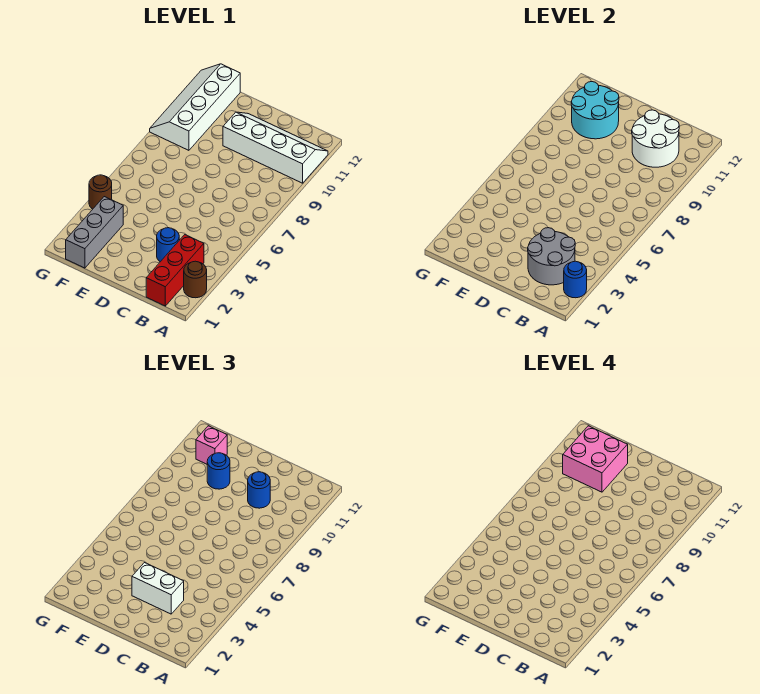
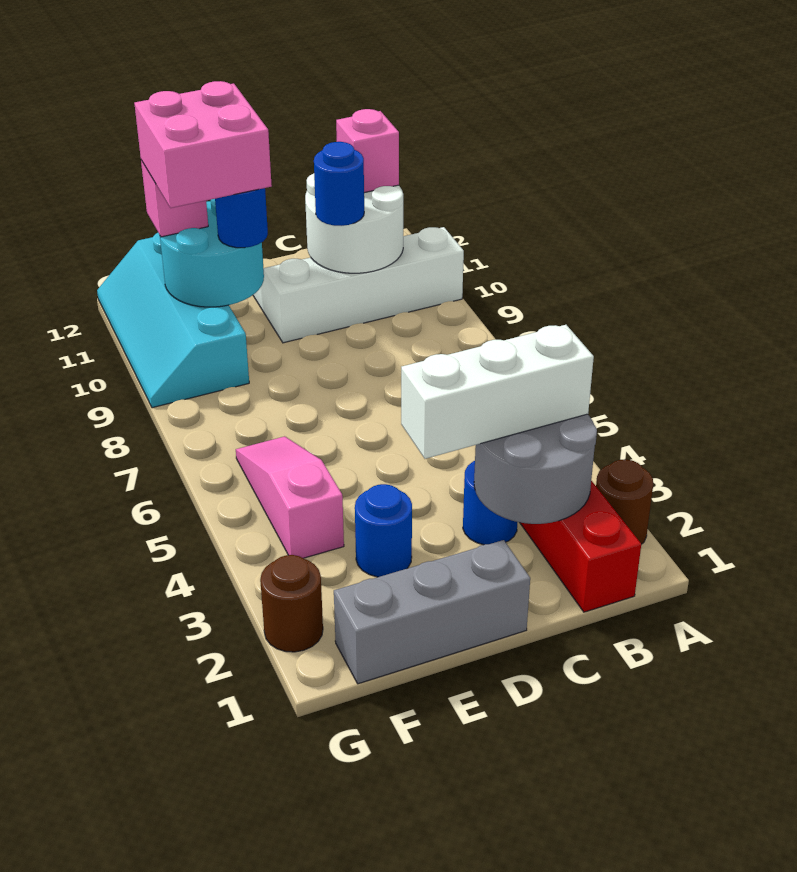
blue 1x1 round brick [564,261,587,298] -> blue 1x1 round brick moved to [355,484,412,577]
none -> pink 1x1 brick [336,109,399,193]
white 1x2 brick [132,563,184,614] -> white 1x3 brick [401,325,594,459]
grey 1x3 brick [66,197,123,268] -> grey 1x3 brick turned to [334,540,530,684]
none -> pink 1x3 slope [236,436,344,558]
white 2x4 slope [150,64,240,150] -> cyan 2x4 slope [97,233,249,408]
brown 1x1 round brick [89,175,112,209] -> brown 1x1 round brick moved to [260,555,323,652]

